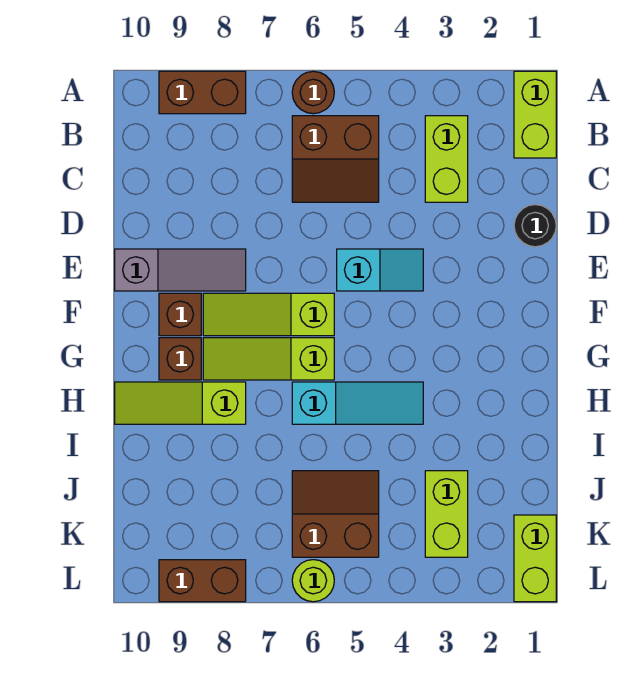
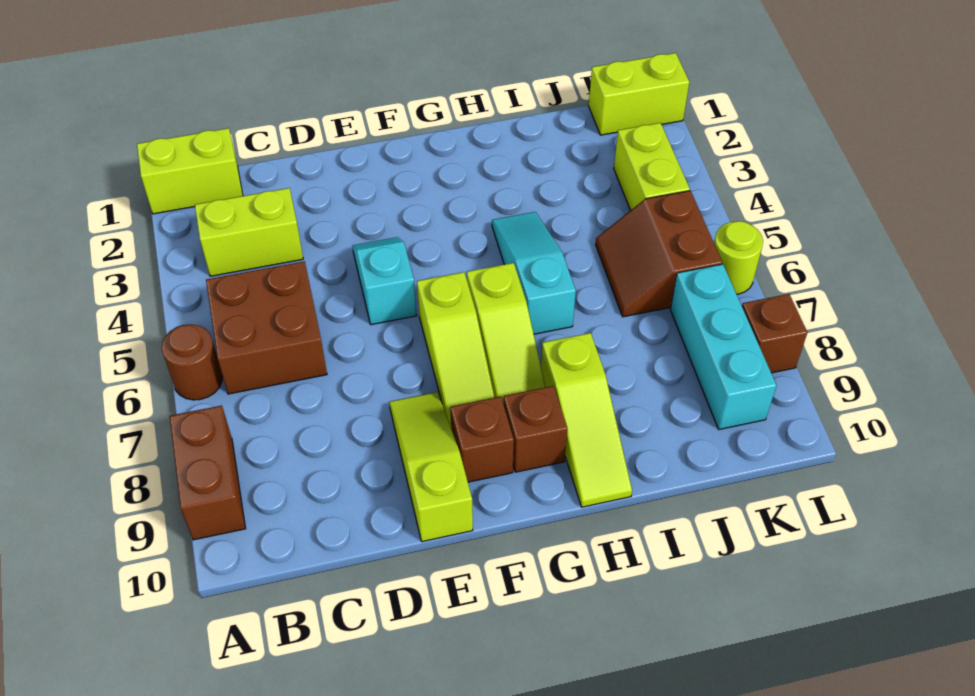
brown 2x2 slope [292,116,379,202] -> brown 2x2 brick [206,261,327,394]
black 1x1 round brick [514,205,556,247] -> none
grey 1x3 slope [115,249,246,291] -> lime 1x3 slope [389,392,473,542]
lime 1x2 brick [425,471,468,557] -> lime 1x2 brick turned to [614,123,690,210]
none -> cyan 1x3 brick [670,264,777,429]
brown 1x2 brick [159,560,246,602] -> brown 1x1 brick [742,294,807,373]

